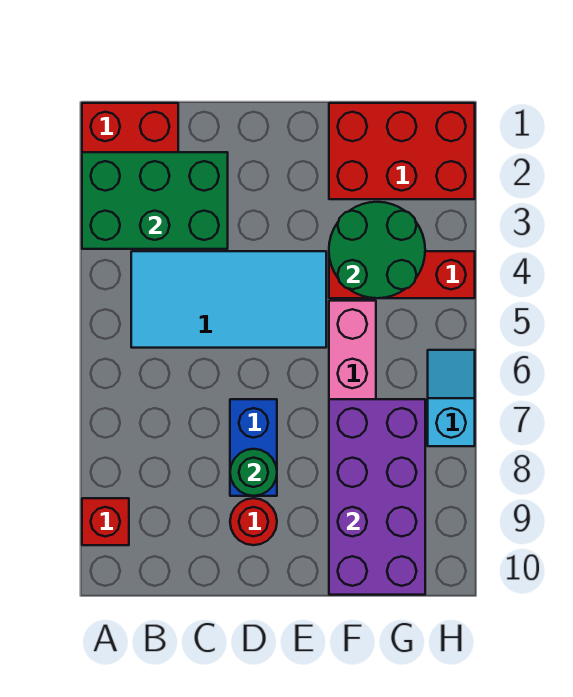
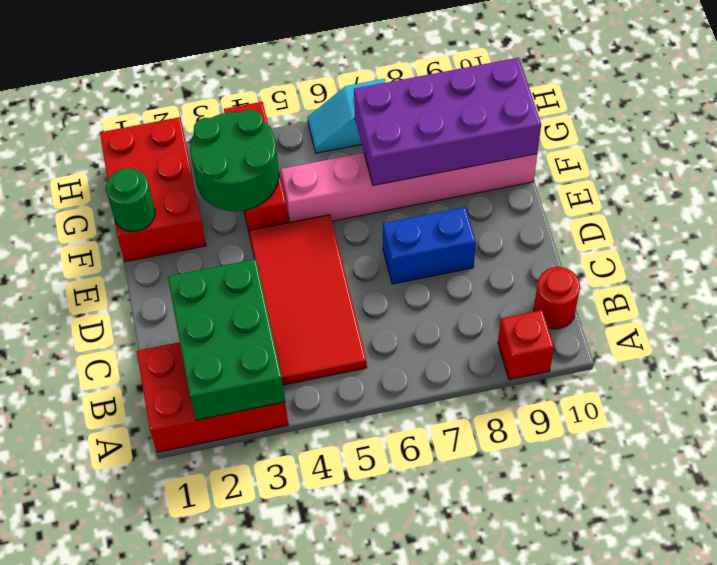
cyan 2x4 tile [131,251,326,348] -> red 2x4 tile [249,215,367,385]
green 1x1 round brick [230,449,277,496] -> green 1x1 round brick moved to [106,168,155,232]
red 1x1 round brick [230,498,277,545] -> red 1x1 round brick moved to [534,267,580,329]

